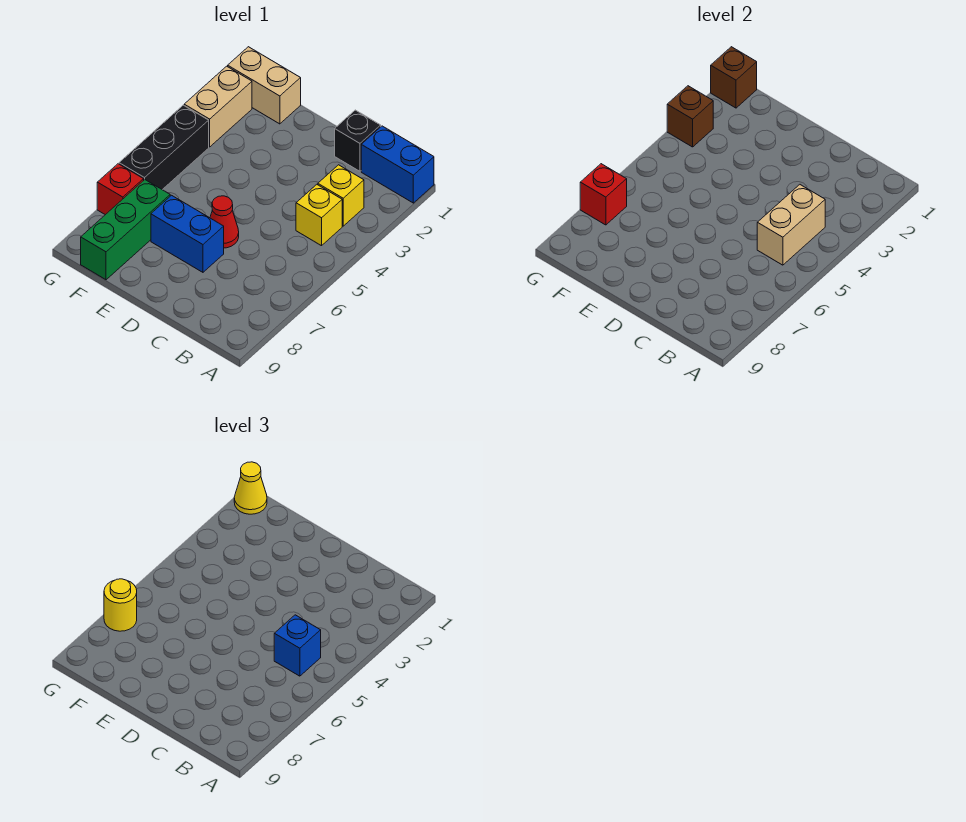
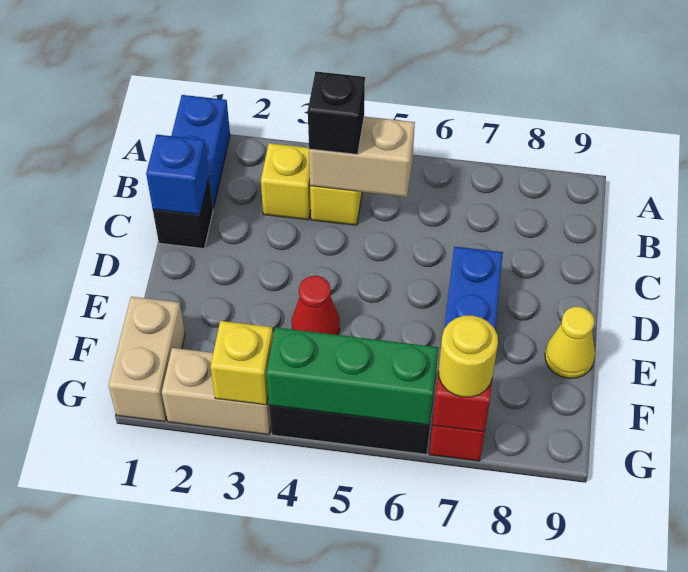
none -> black 1x1 brick [308,72,365,154]
blue 1x1 brick [274,615,321,676] -> blue 1x1 brick moved to [146,135,209,215]
red 1x1 cone [210,196,239,248] -> red 1x1 cone moved to [292,276,340,335]
green 1x3 brick [81,180,170,280] -> green 1x3 brick moved to [266,327,439,425]
brown 1x1 brick [711,47,757,108] -> none
yellow 1x1 cone [234,462,267,514] -> yellow 1x1 cone moved to [545,307,595,378]
brown 1x1 brick [667,86,713,147] -> yellow 1x1 brick [211,321,273,405]

